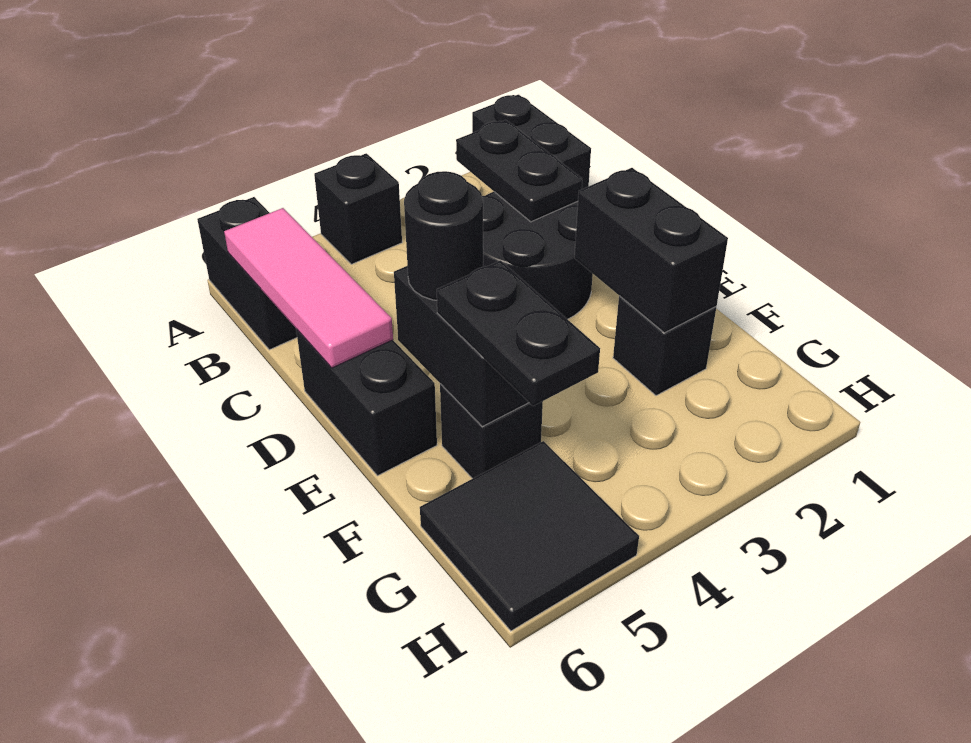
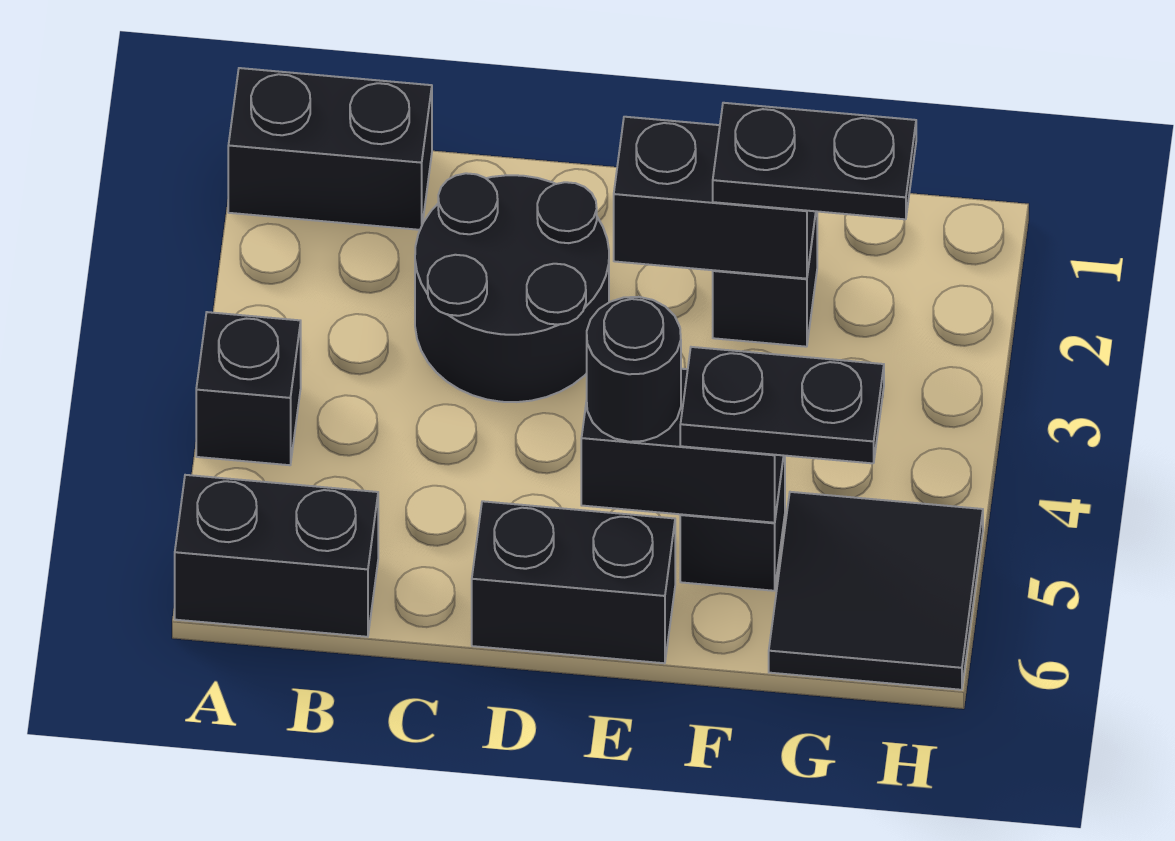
black 1x2 plate [456,120,582,222] -> black 1x2 plate moved to [713,103,916,219]
pink 1x3 tile [224,208,393,368] -> none

